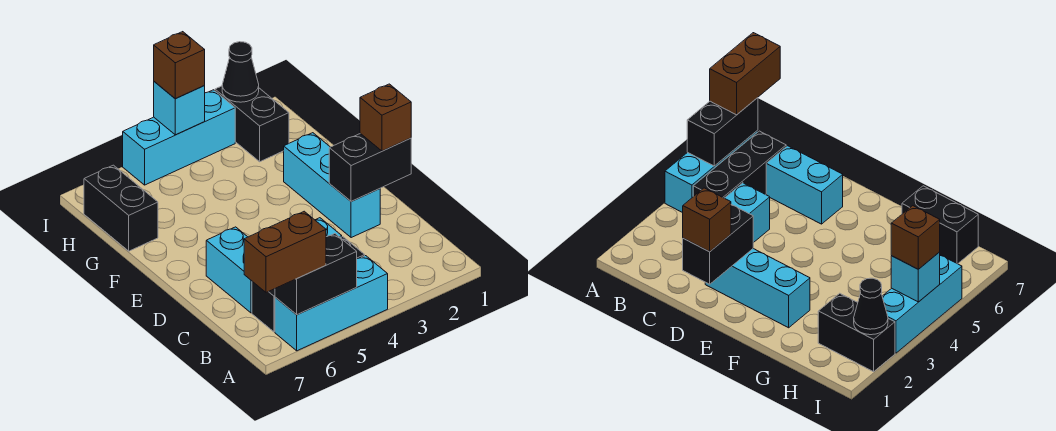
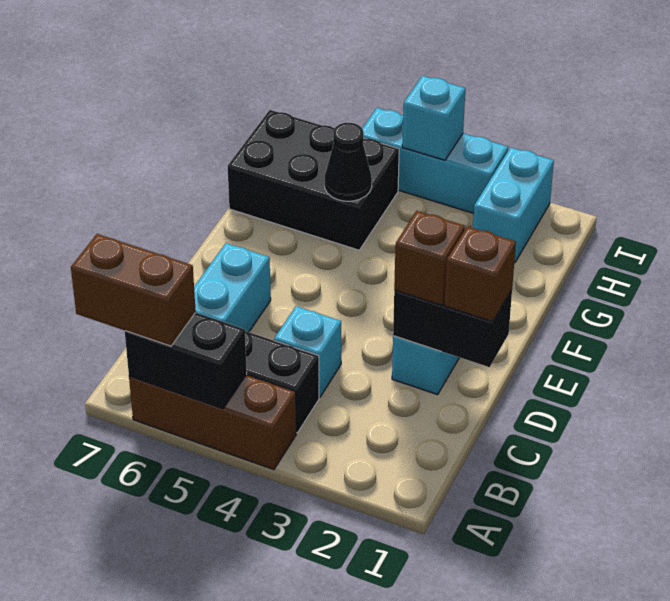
cyan 1x3 brick [275,256,388,351] -> brown 1x3 brick [129,375,296,470]
black 1x2 brick [84,165,158,251] -> black 2x3 brick [227,110,399,250]
black 1x2 brick [215,86,289,162] -> cyan 1x2 brick [473,147,554,262]
black 1x1 cone [222,42,259,102] -> black 1x1 cone moved to [325,123,372,201]
brown 1x1 brick [154,32,205,99] -> brown 1x1 brick moved to [394,211,465,305]

